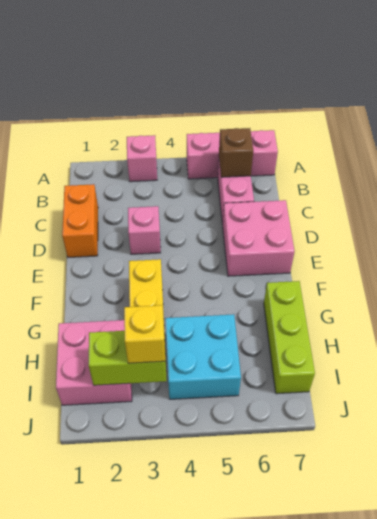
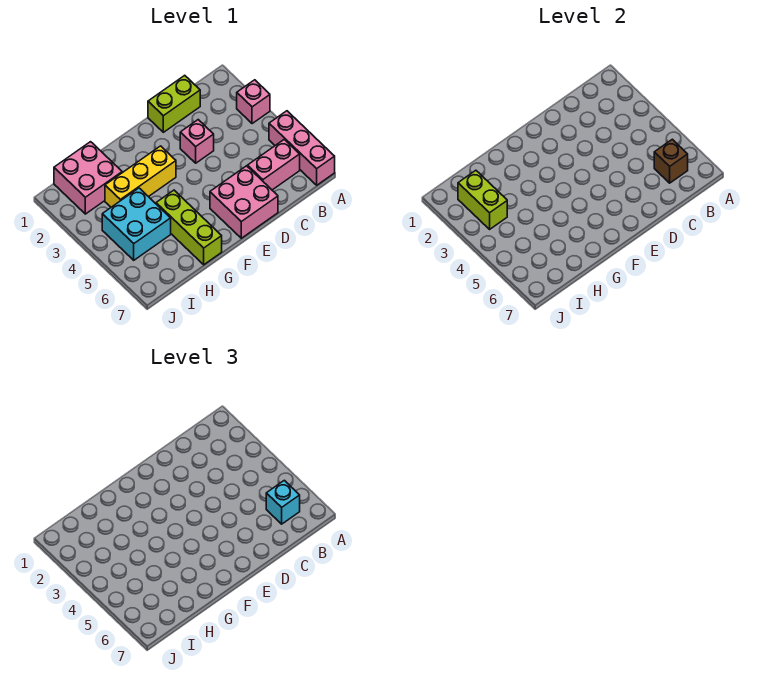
none -> cyan 1x1 brick [266,480,300,524]
orange 1x2 brick [62,184,98,257] -> lime 1x2 brick [148,75,200,132]
lime 1x3 brick [264,281,315,394] -> lime 1x3 brick turned to [156,190,222,265]
yellow 1x1 brick [124,305,165,363] -> none

